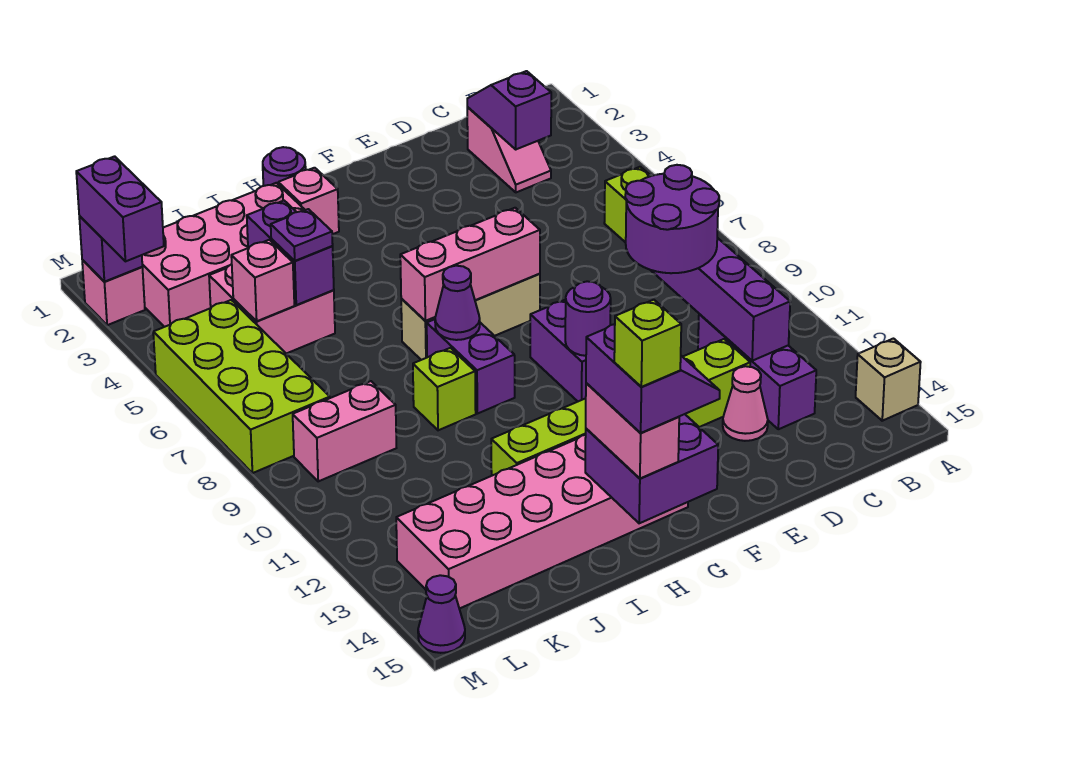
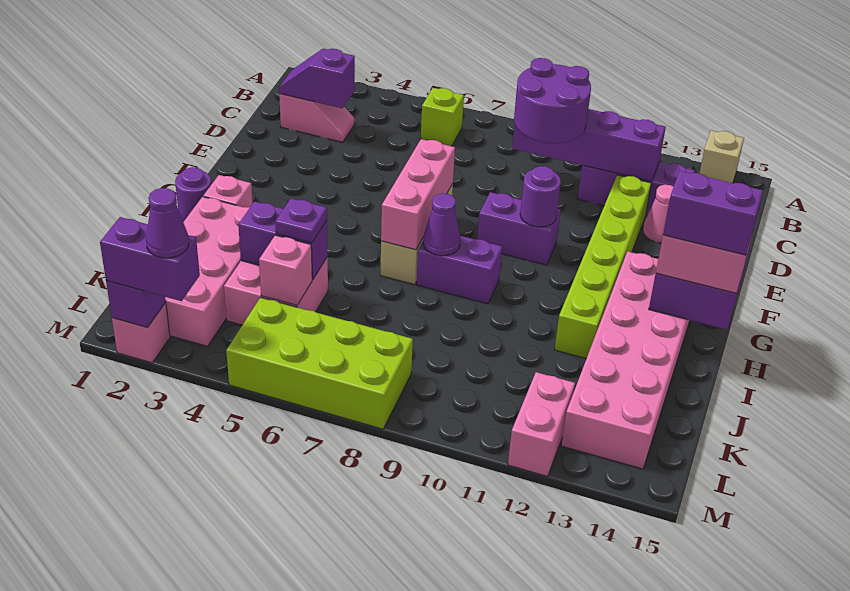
lime 1x1 brick [614,300,681,387] -> none
lime 1x1 brick [413,348,476,430] -> none
pink 1x2 brick [293,381,396,481] -> pink 1x2 brick moved to [508,372,575,476]
purple 1x1 cone [418,575,465,653] -> purple 1x1 cone moved to [146,188,189,258]

